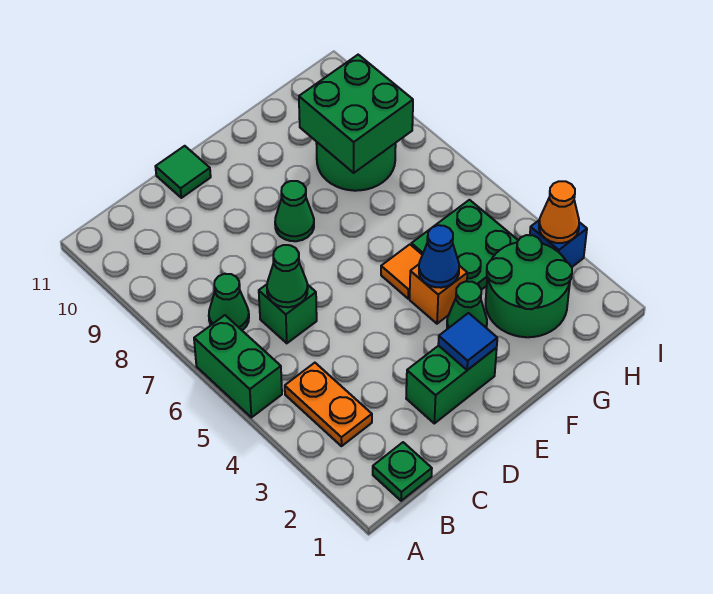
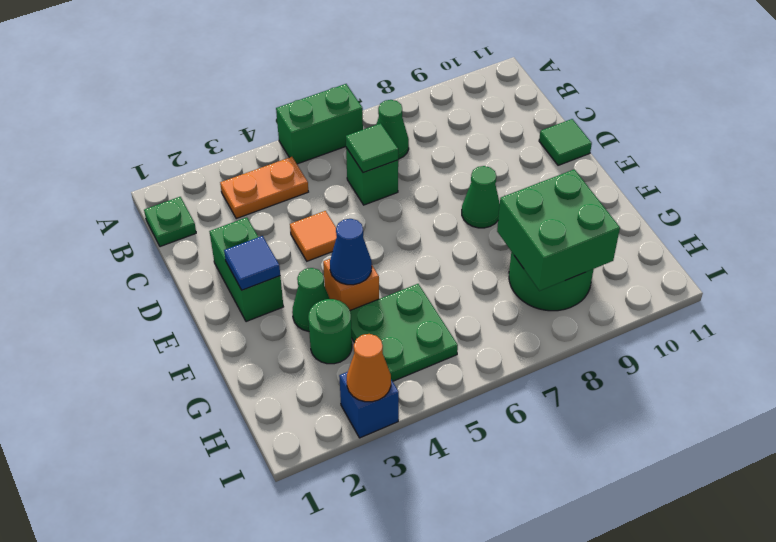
green 1x1 cone [267,245,308,307] -> green 1x1 tile [346,123,398,173]
orange 1x1 tile [381,244,422,299] -> orange 1x1 tile moved to [290,211,337,261]
green 2x2 round brick [486,235,572,337] -> green 1x1 round brick [308,299,352,364]

